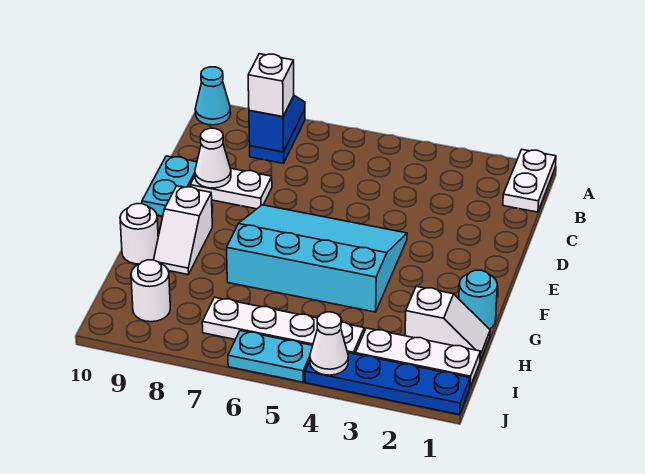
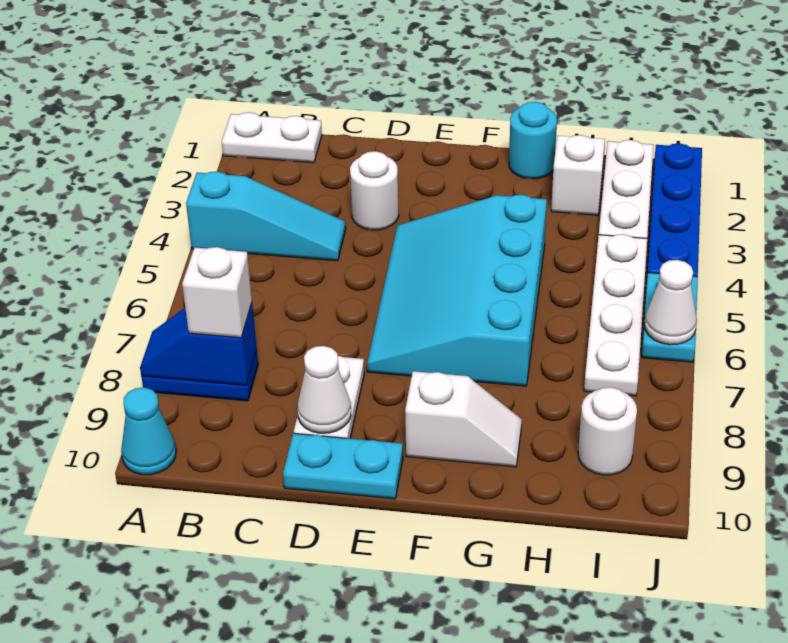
none -> cyan 1x3 slope [186,171,346,261]
white 1x1 round brick [120,204,158,264] -> white 1x1 round brick moved to [350,151,399,230]
white 1x1 cone [310,312,348,375] -> white 1x1 cone moved to [644,260,697,345]

